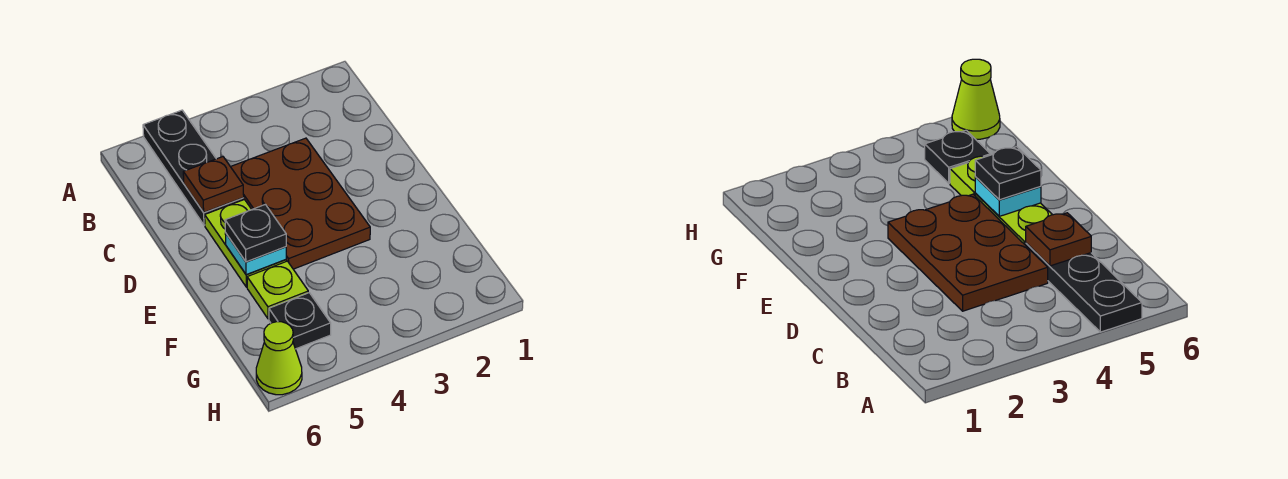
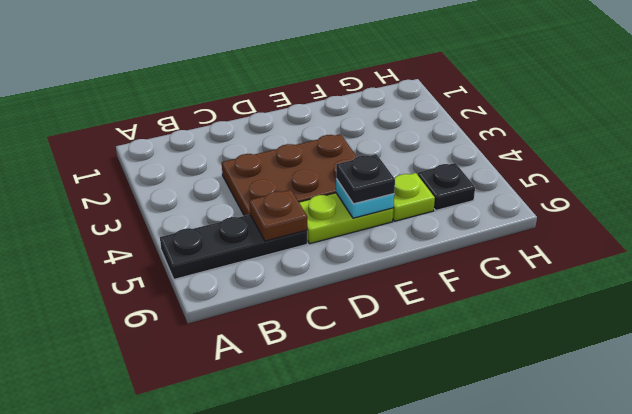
lime 1x1 cone [256,322,302,395] -> none

